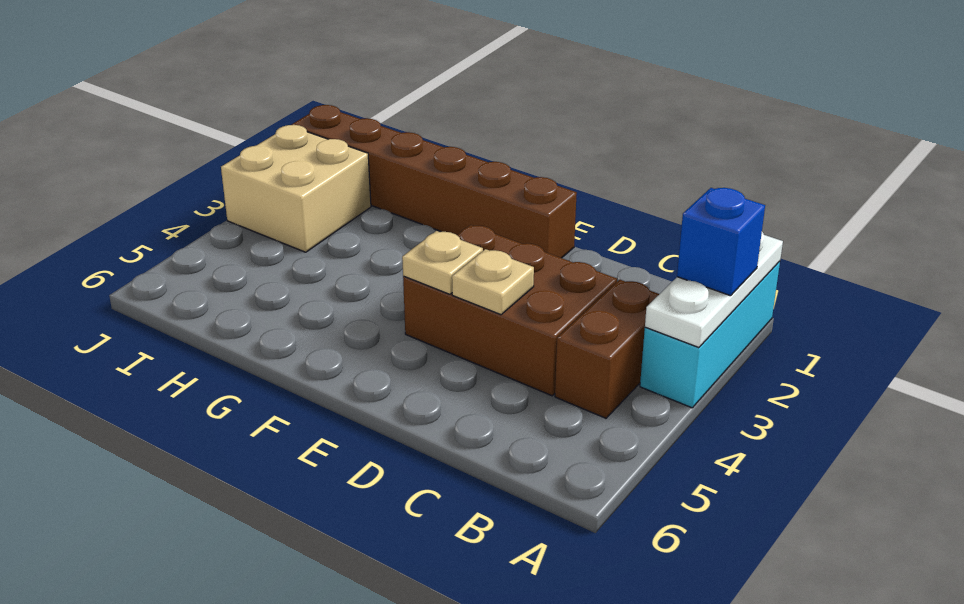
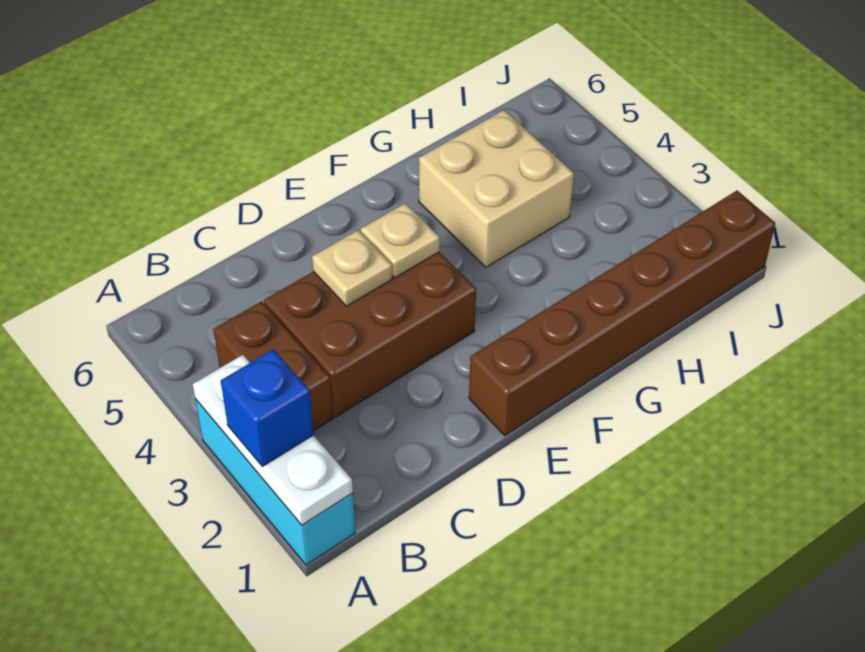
tan 2x2 brick [221,125,371,252] -> tan 2x2 brick moved to [419,110,574,267]

